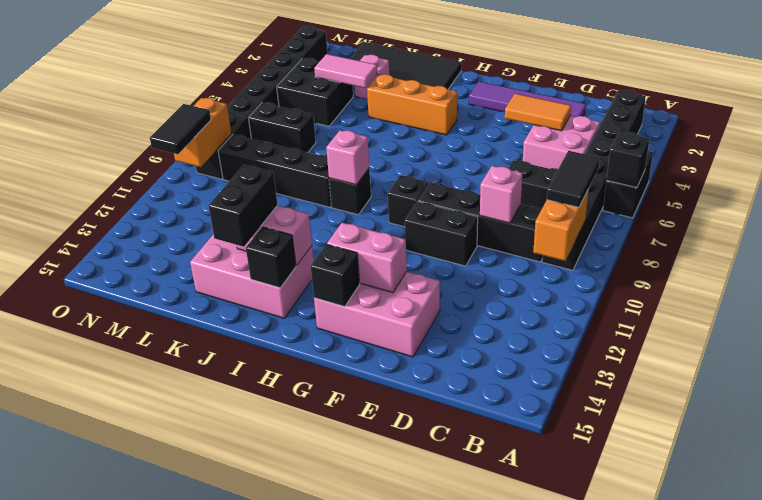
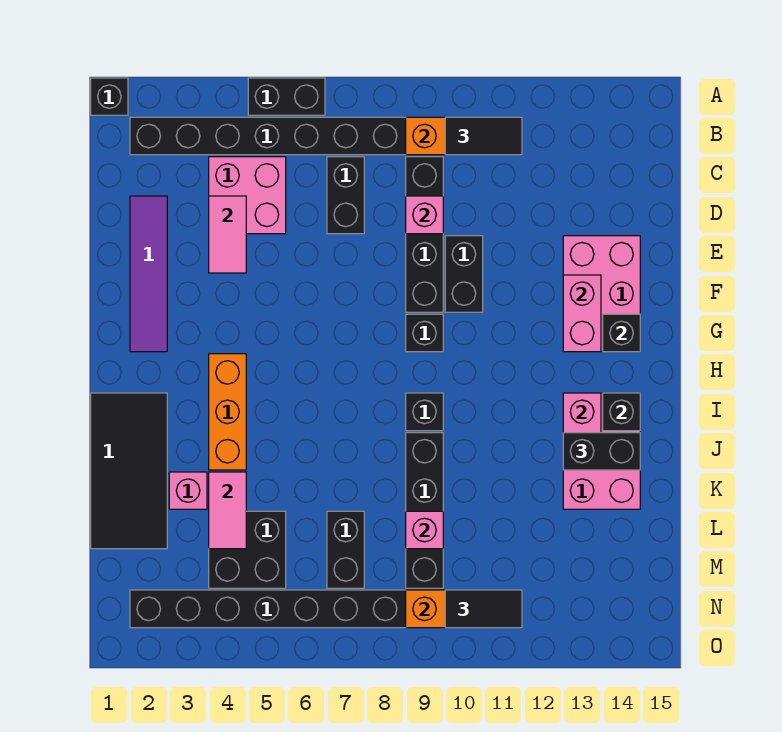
black 1x1 brick [606,132,649,188] -> black 1x1 brick moved to [91,78,128,115]
black 1x2 tile [547,151,600,207] -> black 1x2 tile moved to [445,117,522,155]
orange 1x2 tile [505,94,571,131] -> pink 1x2 tile [209,196,246,273]
pink 1x1 brick [326,130,369,185] -> pink 1x1 brick moved to [406,511,443,549]

